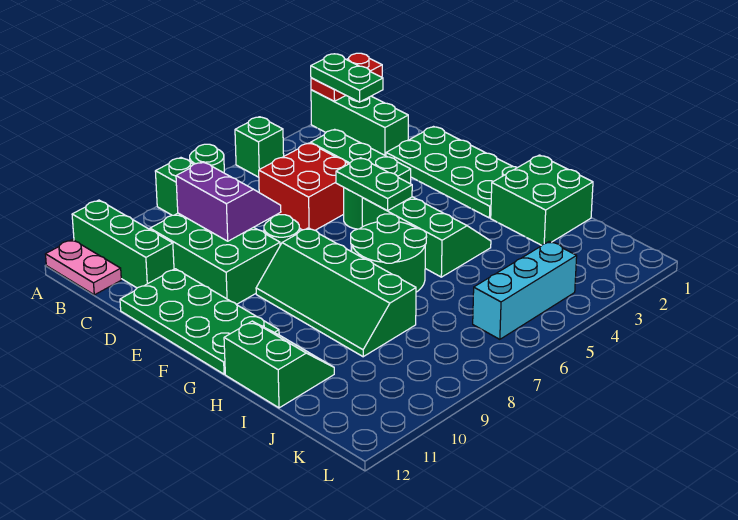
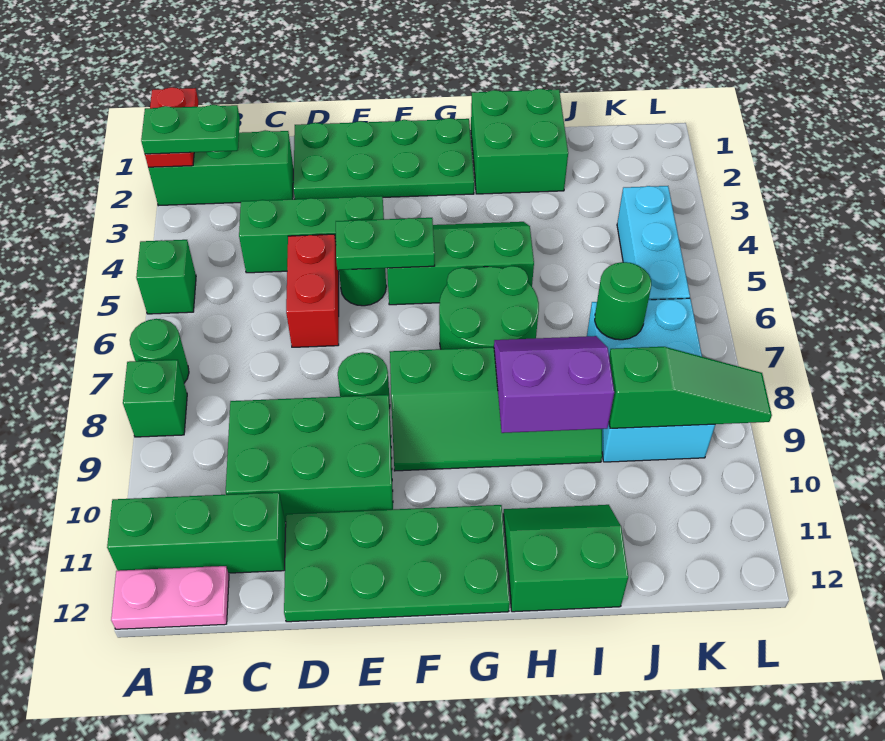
red 2x2 brick [259,143,348,230] -> red 1x2 brick [286,234,339,347]
purple 2x2 slope [176,162,281,241] -> purple 2x2 slope moved to [494,336,614,433]
none -> cyan 2x3 brick [587,298,715,462]
none -> green 1x1 round brick [595,262,651,340]
none -> green 1x3 slope [609,347,772,428]

